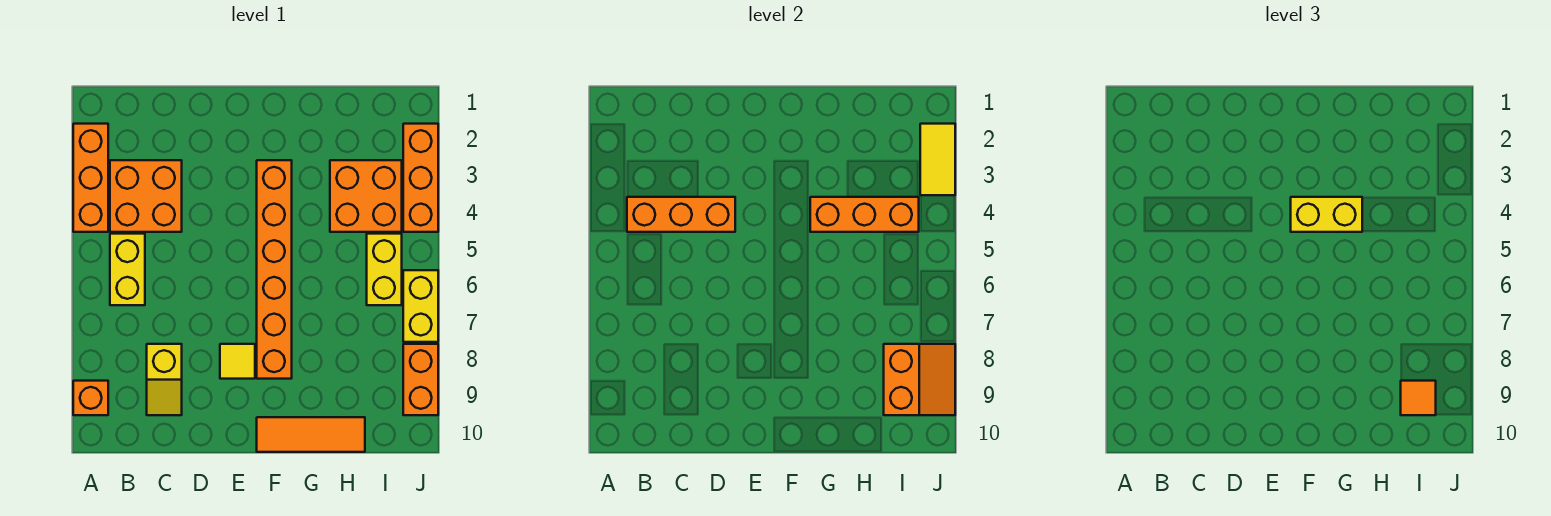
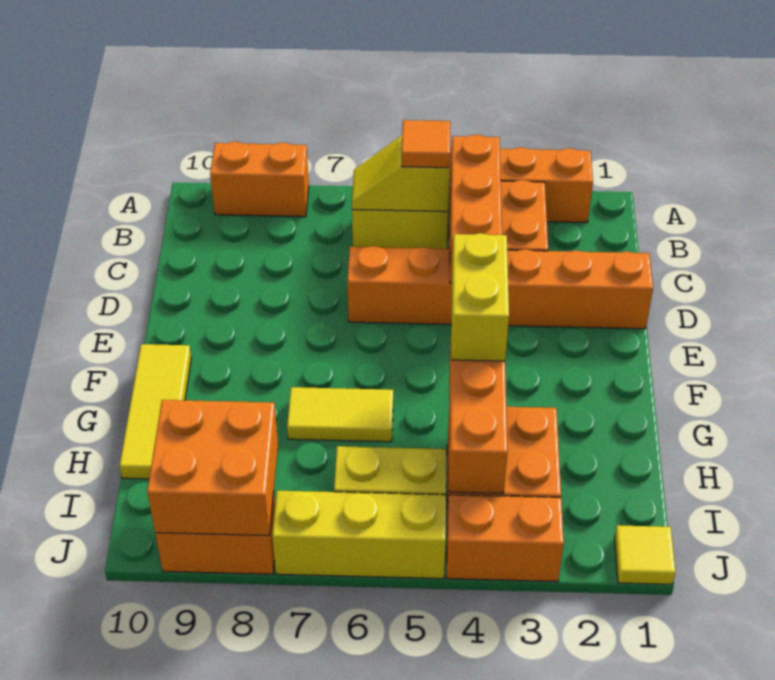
orange 1x1 brick [73,381,108,415] -> orange 1x2 brick [210,141,309,217]
yellow 1x2 slope [147,344,182,415] -> yellow 1x2 slope moved to [352,135,450,212]
yellow 1x1 tile [220,344,255,379] -> yellow 1x1 tile moved to [615,525,676,584]
orange 1x6 brick [257,160,292,379] -> orange 1x6 brick moved to [347,246,653,329]
orange 1x3 tile [257,417,365,452] -> yellow 1x3 tile [119,344,191,479]
orange 2x2 slope [884,344,955,415] -> orange 2x2 brick [147,400,278,536]
orange 1x1 tile [1401,381,1436,415] -> orange 1x1 tile moved to [402,120,451,168]
orange 1x3 brick [403,124,438,232] -> orange 1x2 brick [447,495,564,582]
yellow 1x2 tile [920,124,955,195] -> yellow 1x2 tile moved to [287,387,393,442]
yellow 1x2 brick [403,270,438,342] -> yellow 1x3 brick [272,491,446,579]

